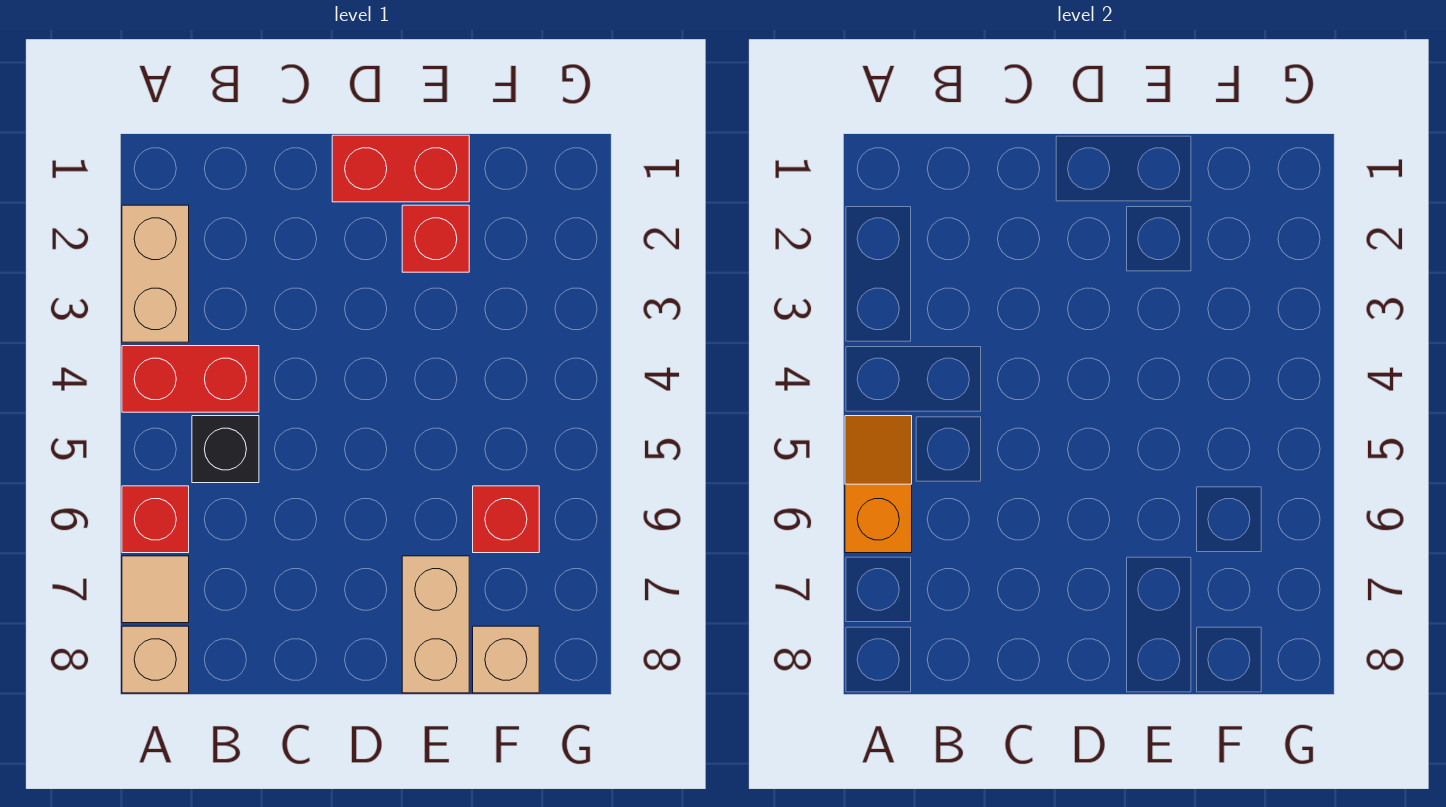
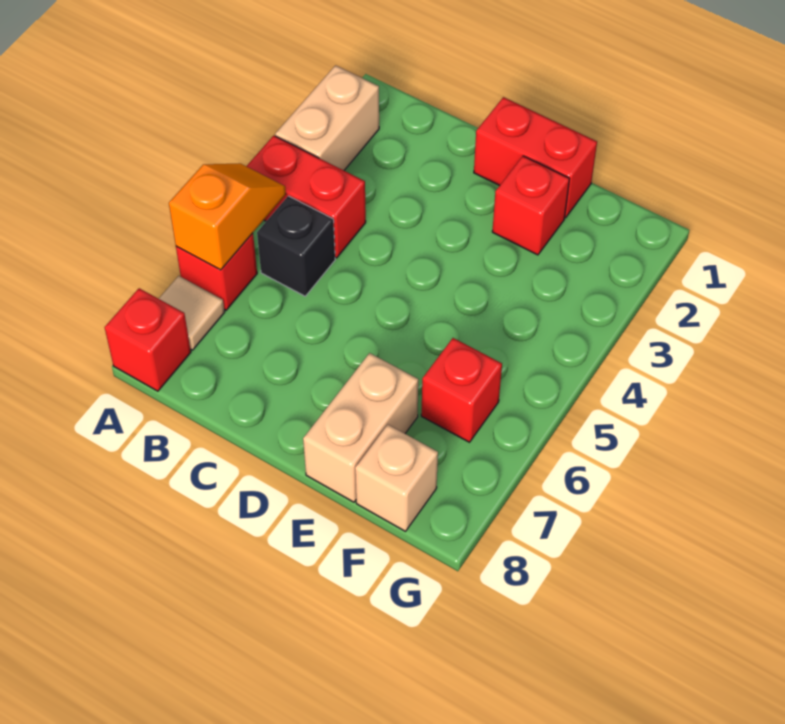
tan 1x1 brick [122,626,189,693] -> red 1x1 brick [105,288,191,391]

